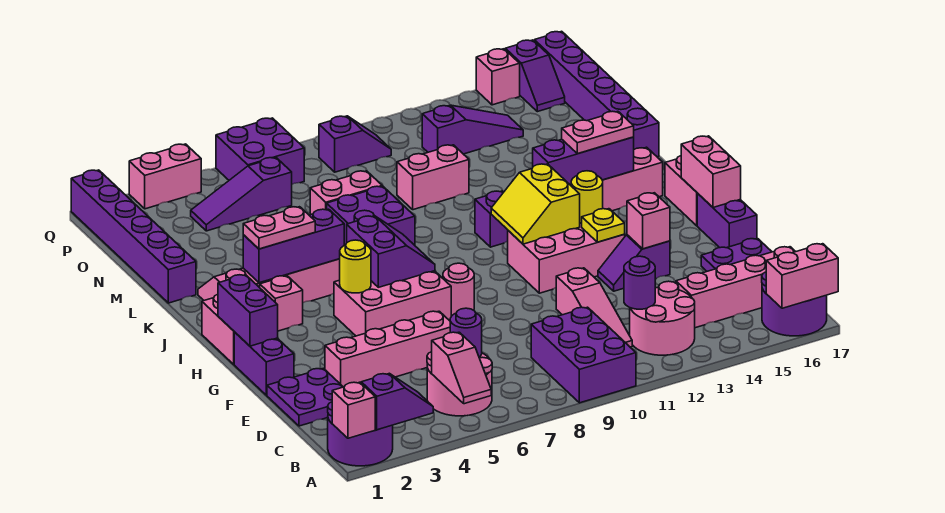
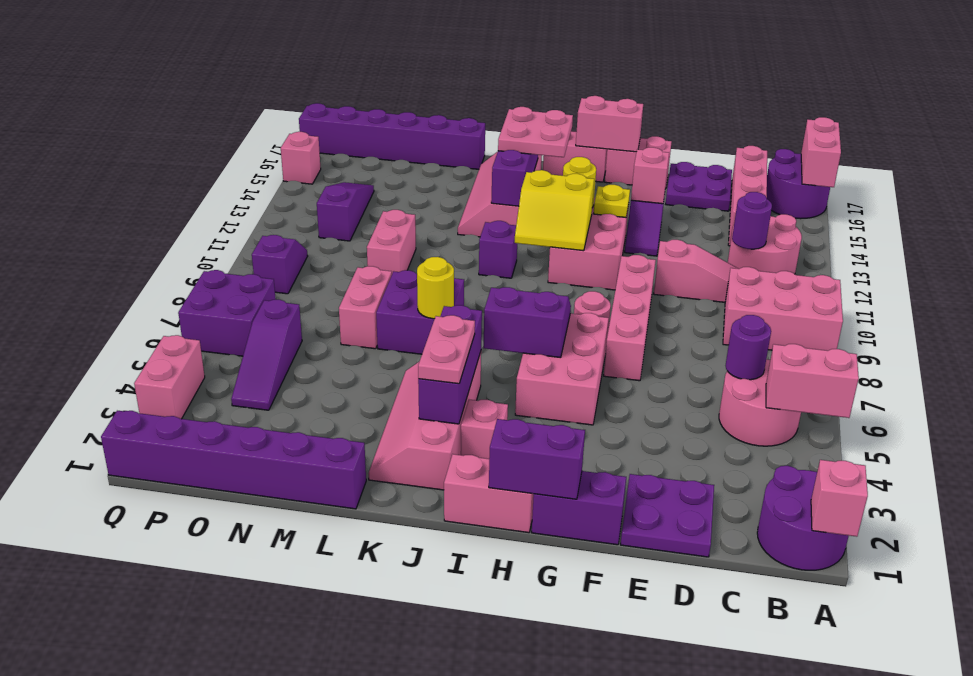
purple 1x2 slope [361,373,433,430] -> none
pink 1x2 slope [432,332,491,404] -> pink 1x2 brick [766,344,859,418]
purple 2x3 brick [531,307,636,403] -> pink 2x3 brick [723,267,843,351]
pink 1x4 brick [325,311,450,387] -> pink 1x4 brick moved to [604,255,656,381]
purple 1x2 brick [697,194,757,248] -> pink 1x2 brick [605,136,672,189]
yellow 1x1 round brick [340,240,371,293] -> yellow 1x1 round brick moved to [417,257,454,319]
pink 1x2 plate [562,111,634,154] -> pink 2x2 plate [498,107,573,157]
purple 1x2 slope [505,40,565,112] -> none

